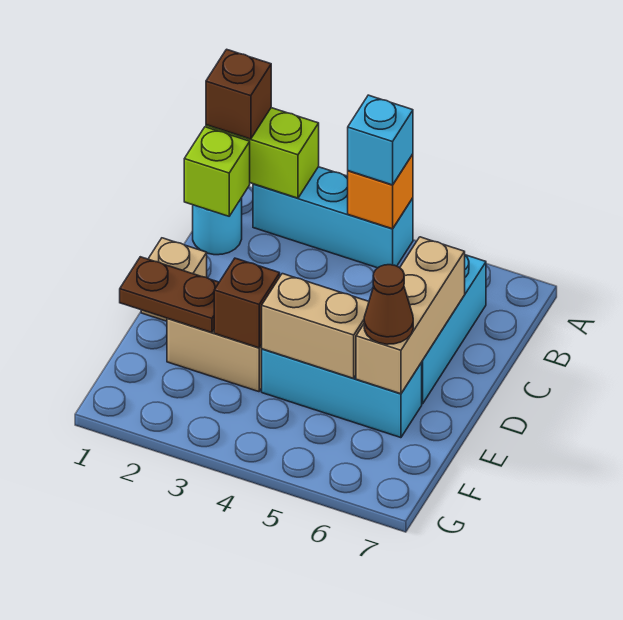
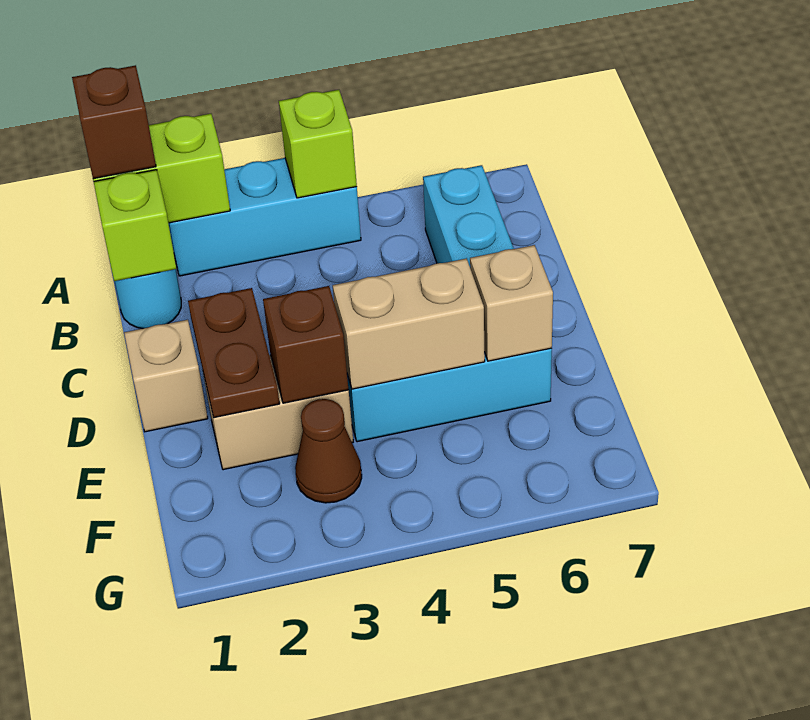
orange 1x1 brick [348,154,413,229] -> lime 1x1 brick [279,90,357,198]
cyan 1x1 brick [348,95,413,185] -> none
tan 1x3 brick [356,237,465,394] -> tan 1x1 brick [470,245,553,361]
brown 1x2 plate [120,257,219,333] -> brown 1x2 plate turned to [188,288,280,418]
brown 1x1 cone [364,265,413,344] -> brown 1x1 cone moved to [295,399,362,503]

